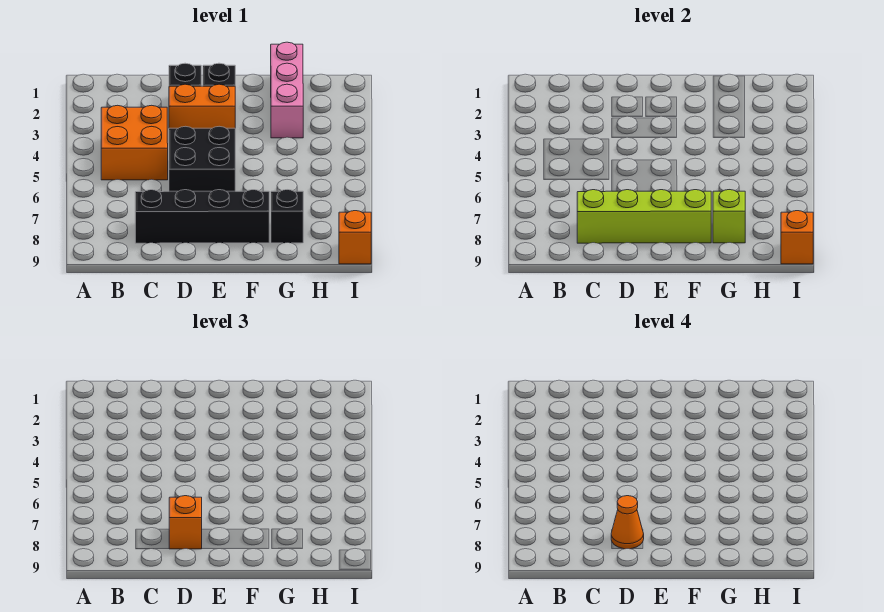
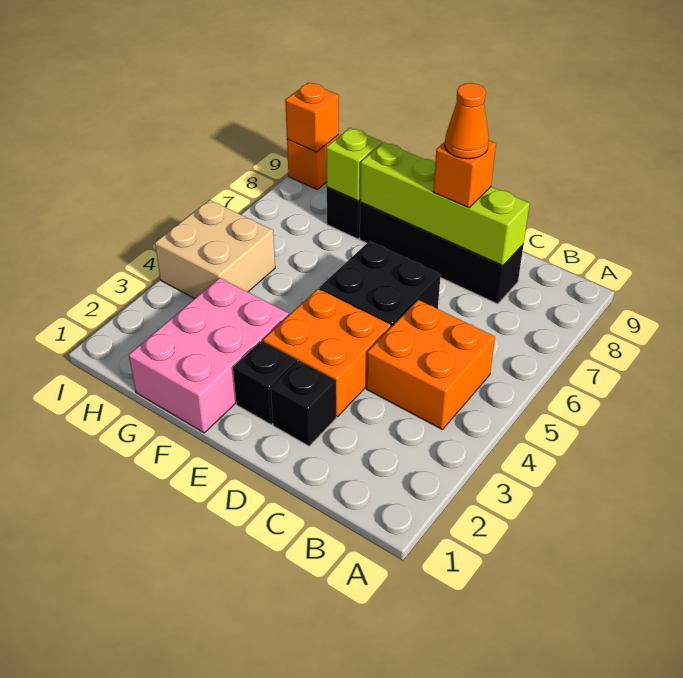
orange 1x2 brick [169,84,235,128] -> orange 2x2 brick [263,289,391,417]
pink 1x3 brick [271,42,303,138] -> pink 2x3 brick [129,278,289,433]
none -> tan 2x2 brick [155,200,275,298]

